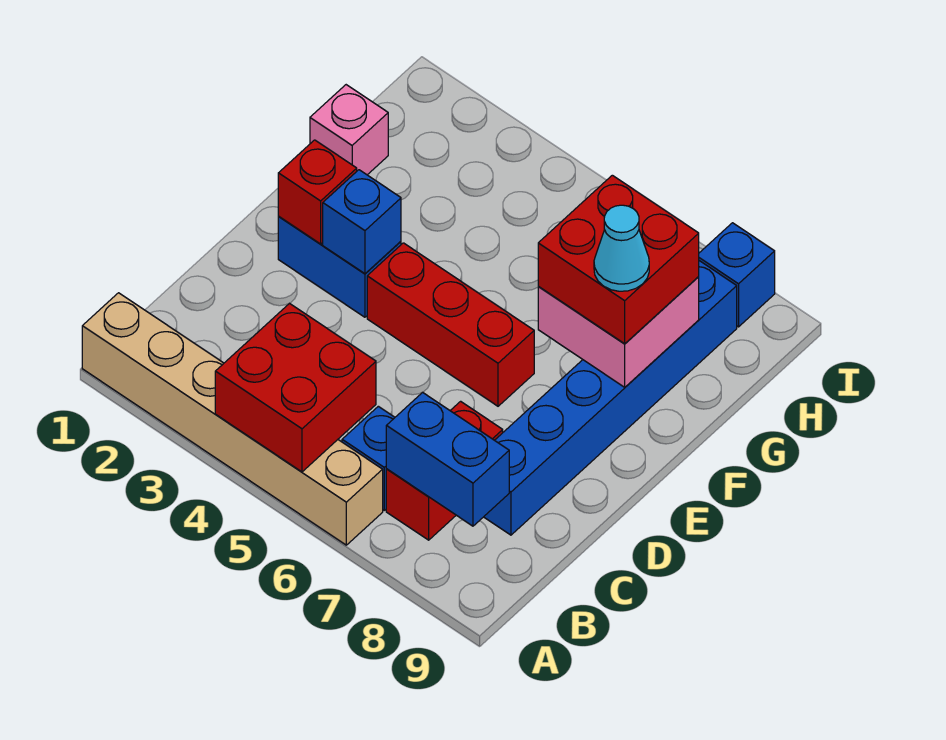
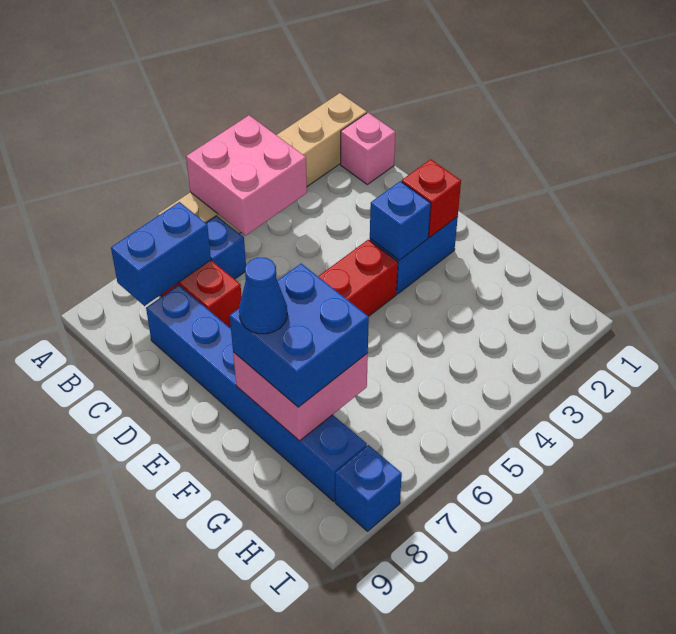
red 2x2 brick [215,303,376,472] -> pink 2x2 brick [186,115,307,236]
red 2x2 brick [538,175,699,344] -> blue 2x2 brick [230,264,369,407]
cyan 1x1 cone [594,205,649,291] -> blue 1x1 cone [239,258,287,334]
pink 1x1 brick [310,85,388,175] -> pink 1x1 brick moved to [341,113,395,184]

